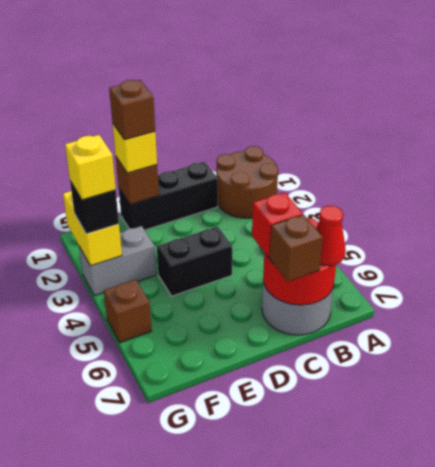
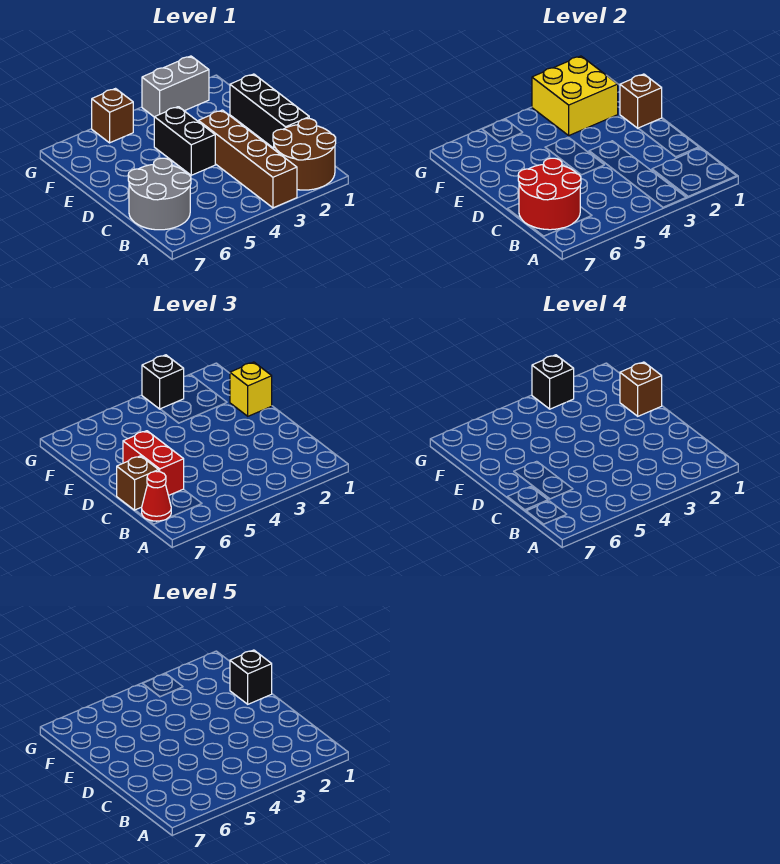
none -> brown 1x4 brick [198,110,297,208]
red 1x1 brick [252,192,303,258] -> red 1x2 brick [123,431,184,496]
none -> black 1x1 brick [230,650,272,704]
grey 1x2 brick [79,226,156,296] -> grey 1x2 brick turned to [142,56,209,117]
yellow 1x2 brick [63,191,122,266] -> yellow 2x2 brick [532,56,618,135]
yellow 1x1 brick [65,135,116,200] -> black 1x1 brick [532,355,574,409]

